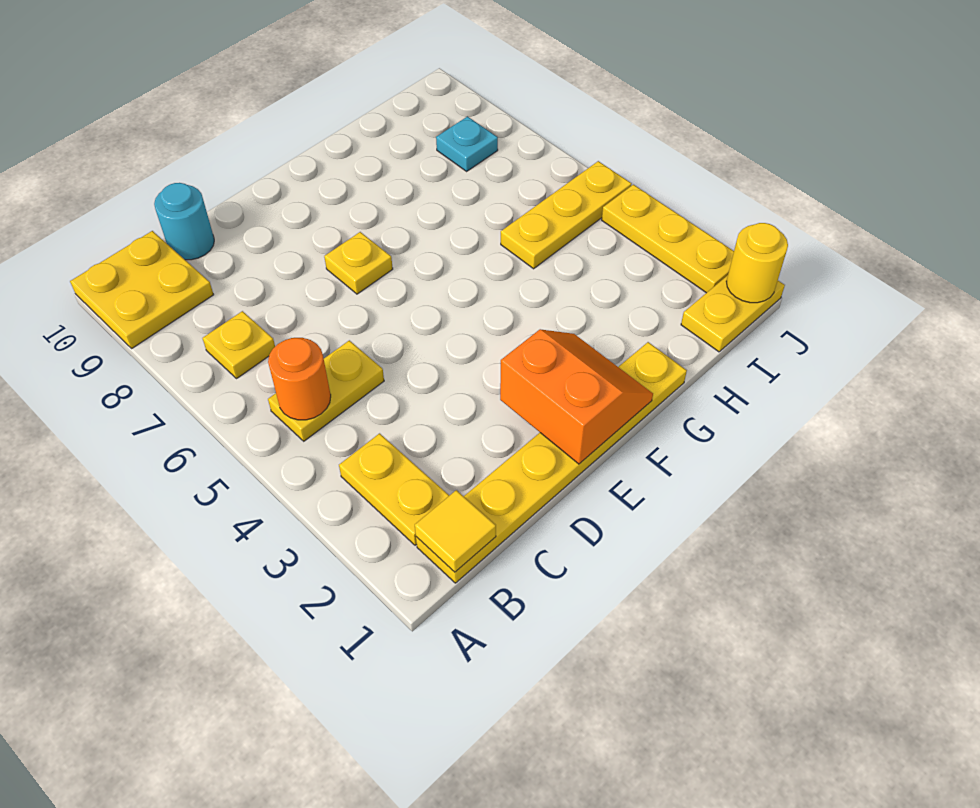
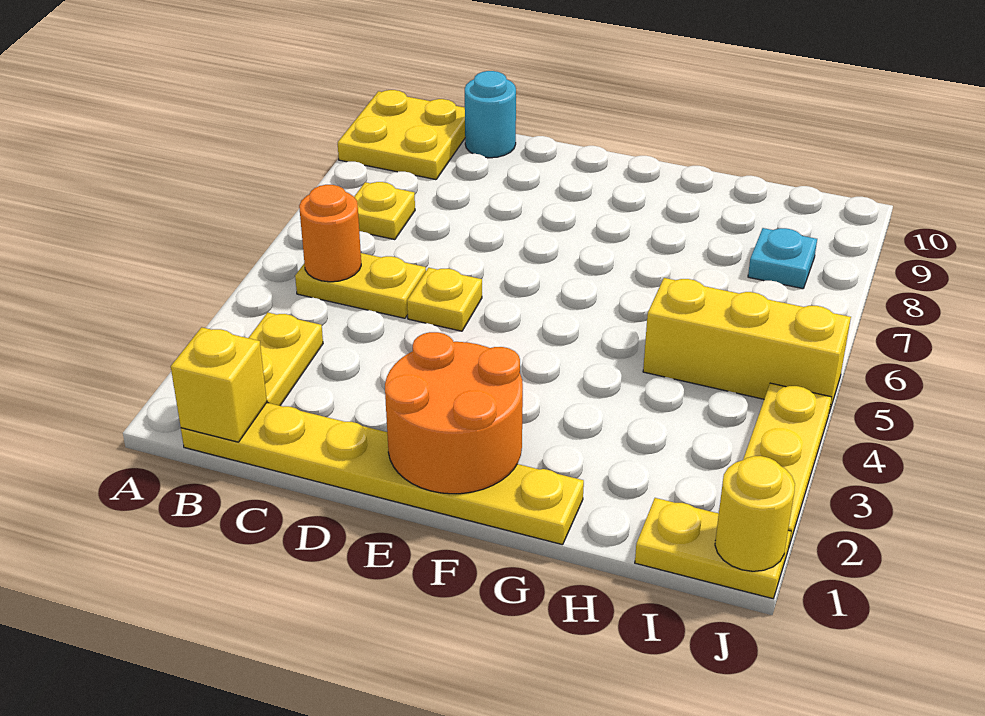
yellow 1x1 tile [415,490,496,572] -> yellow 1x1 brick [171,327,267,442]
orange 2x2 slope [500,329,653,464] -> orange 2x2 round brick [385,332,523,494]
yellow 1x1 plate [324,232,393,294] -> yellow 1x1 plate moved to [407,268,482,331]
yellow 1x3 plate [501,161,632,269] -> yellow 1x3 brick [643,278,851,412]

